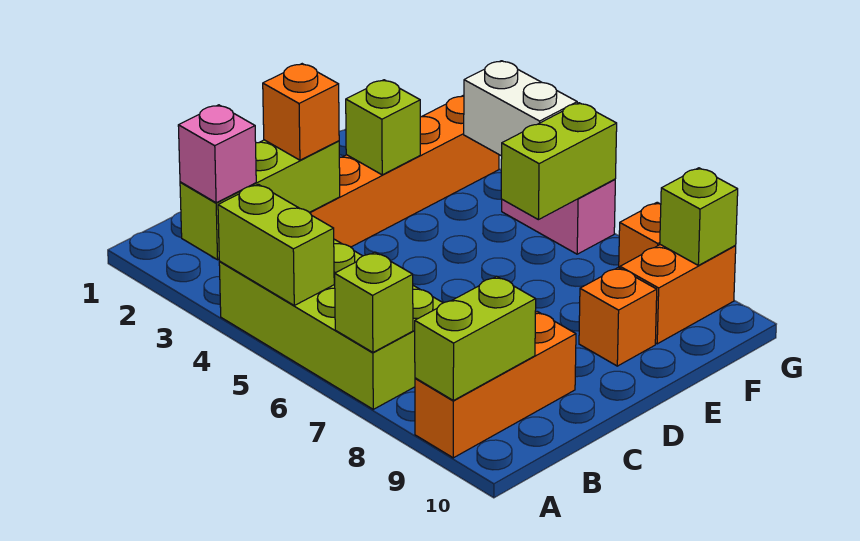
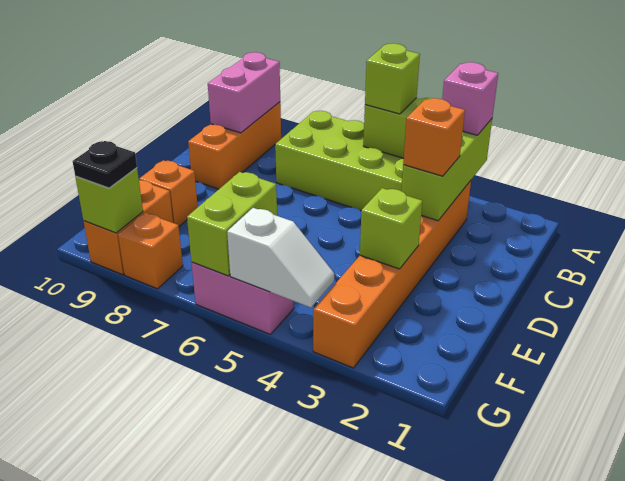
lime 1x1 brick [335,252,413,352] -> lime 1x1 brick moved to [365,43,420,114]
lime 1x2 brick [415,276,536,400] -> pink 1x2 brick [208,52,280,133]
white 1x2 brick [464,61,577,156] -> white 1x2 slope [227,208,334,307]
none -> black 1x1 plate [73,141,137,188]

